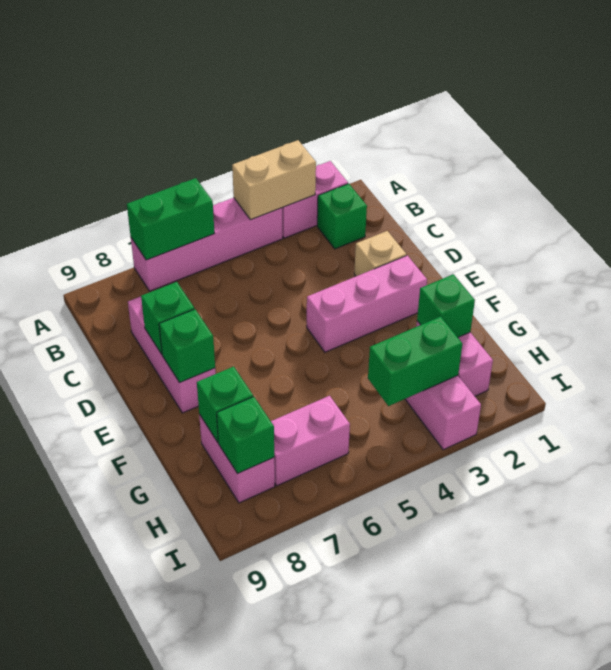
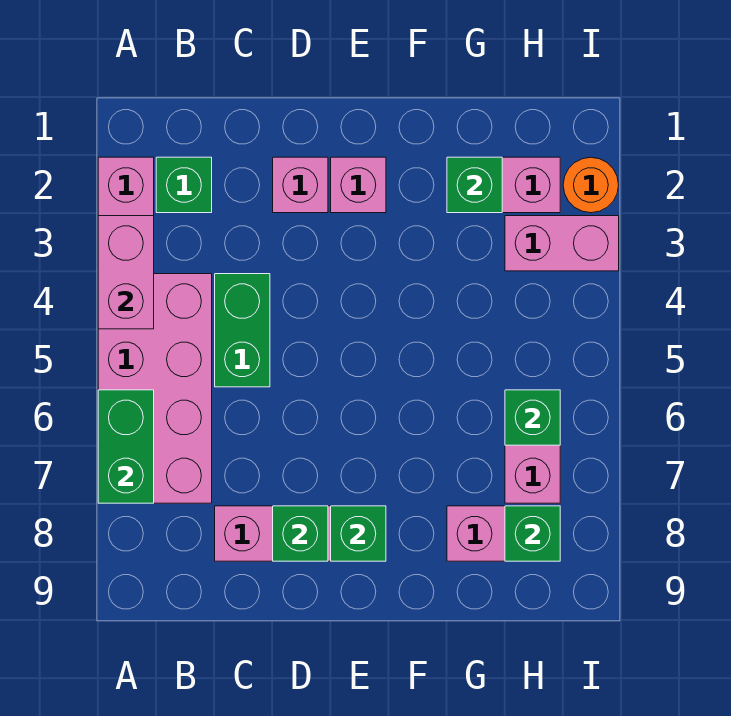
tan 1x2 brick [232,140,316,220] -> pink 1x2 brick [98,216,154,329]
pink 1x4 brick [131,198,283,291] -> pink 2x4 brick [98,274,212,503]
tan 1x1 brick [354,231,406,276] -> pink 1x1 brick [273,157,328,213]
pink 1x3 brick [307,255,427,352] -> pink 1x1 brick [331,157,386,213]
green 1x1 brick [197,367,253,442] -> green 1x1 brick moved to [505,390,560,445]
green 1x2 brick [368,317,462,406] -> green 1x2 brick moved to [215,274,270,387]
none -> orange 1x1 round brick [563,157,619,213]

